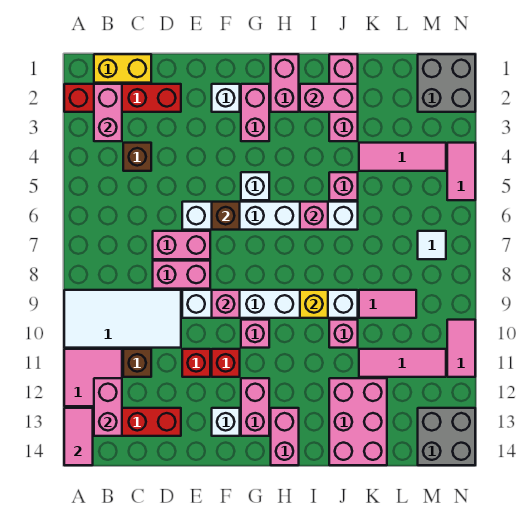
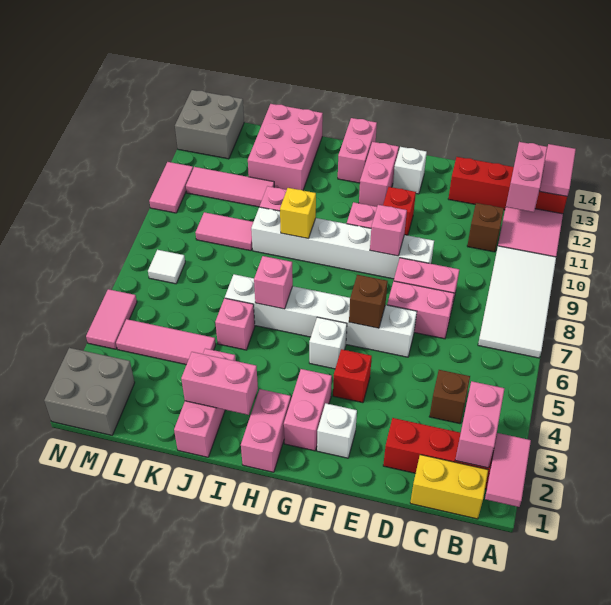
none -> pink 1x2 tile [485,433,531,507]
white 2x4 tile [64,290,181,348] -> white 2x4 tile turned to [478,246,556,358]
red 1x1 brick [182,349,210,377] -> red 1x1 brick moved to [333,349,372,403]

